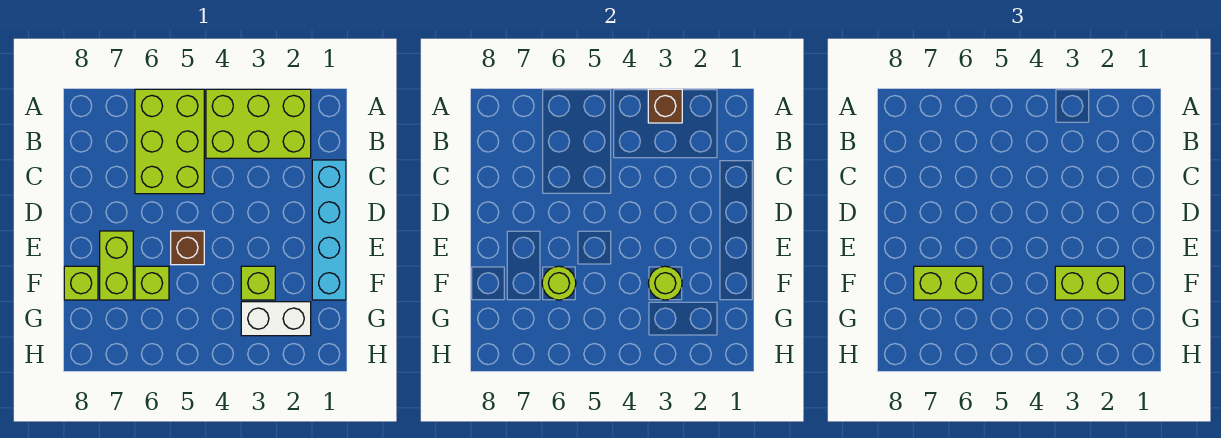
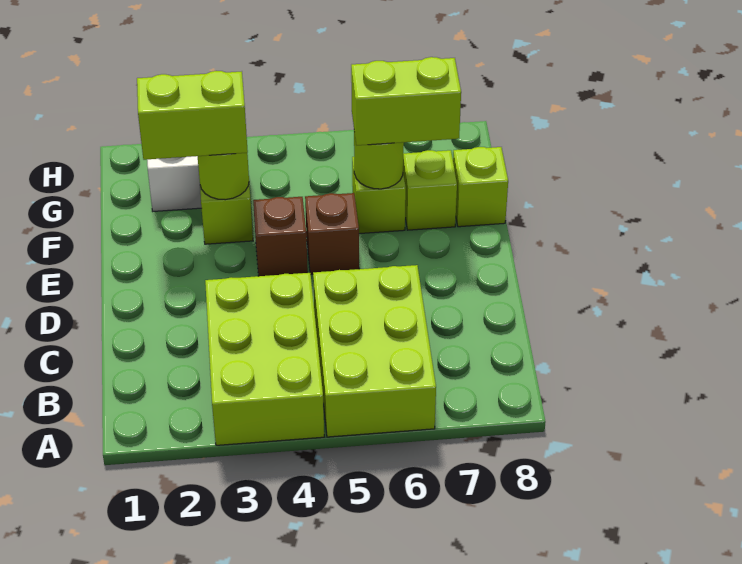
lime 2x3 brick [206,89,311,158] -> lime 2x3 brick turned to [205,273,324,445]
brown 1x1 brick [648,89,682,123] -> brown 1x1 brick moved to [253,197,308,276]
cyan 1x4 brick [312,160,346,300] -> none
lime 1x2 brick [100,231,133,300] -> lime 1x1 brick [403,150,457,230]

